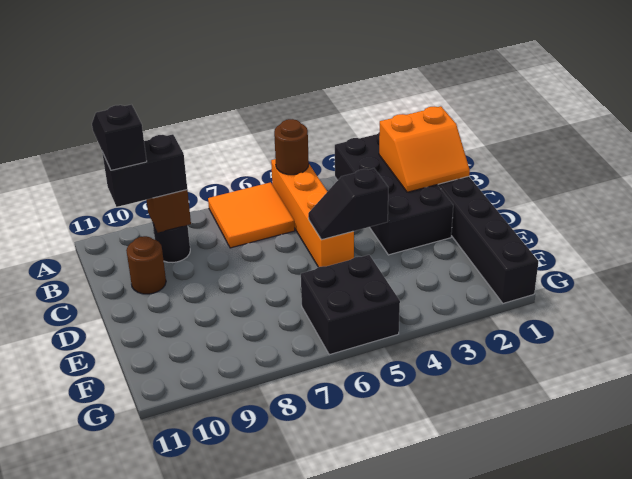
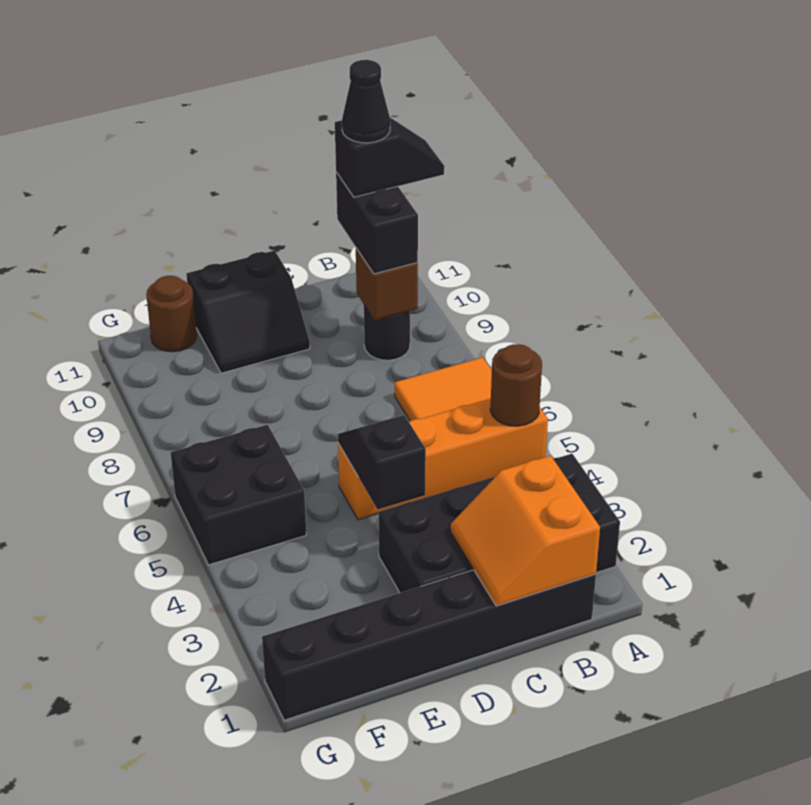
none -> black 1x1 cone [342,60,390,143]
brown 1x1 round brick [126,236,166,294] -> brown 1x1 round brick moved to [146,276,197,352]
none -> black 2x2 slope [186,251,310,373]

